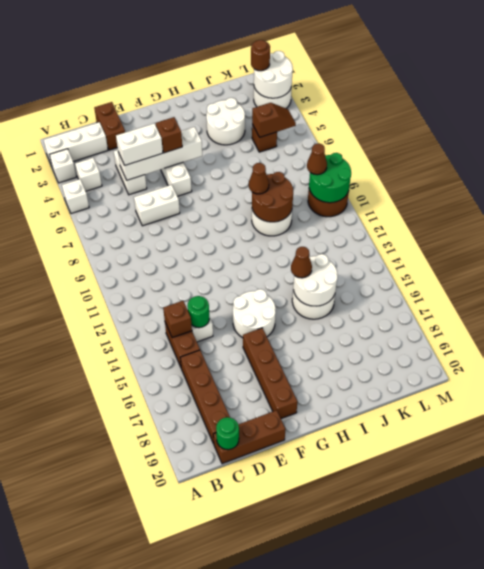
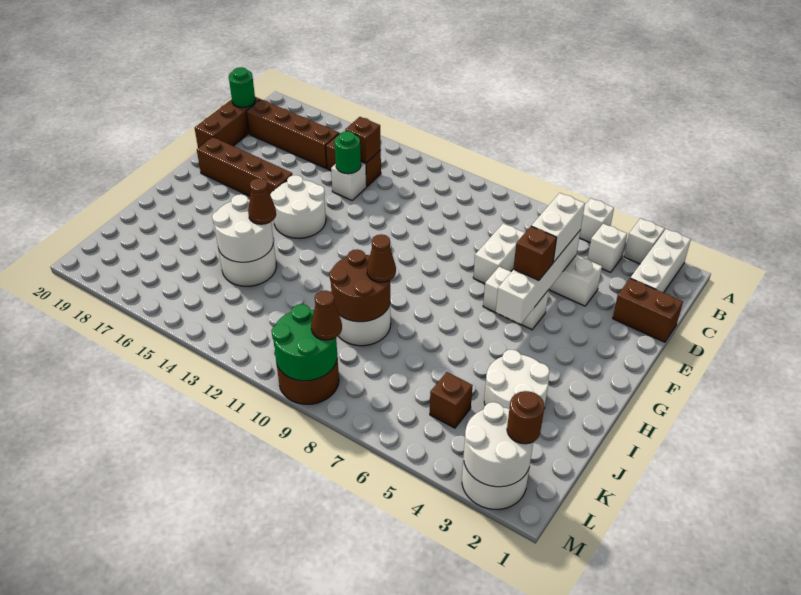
brown 1x2 slope [252,103,296,137] -> none

